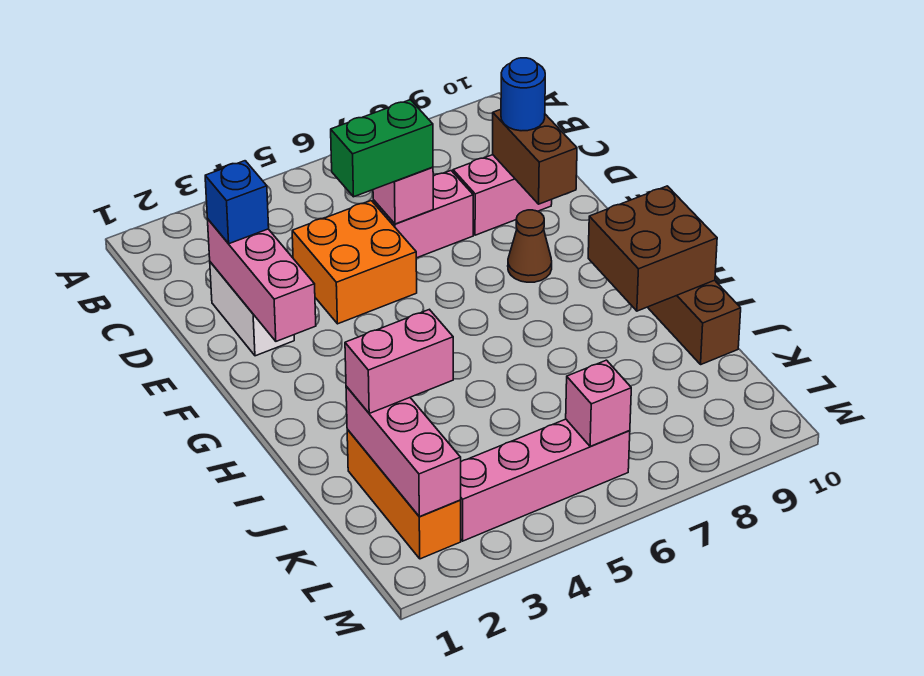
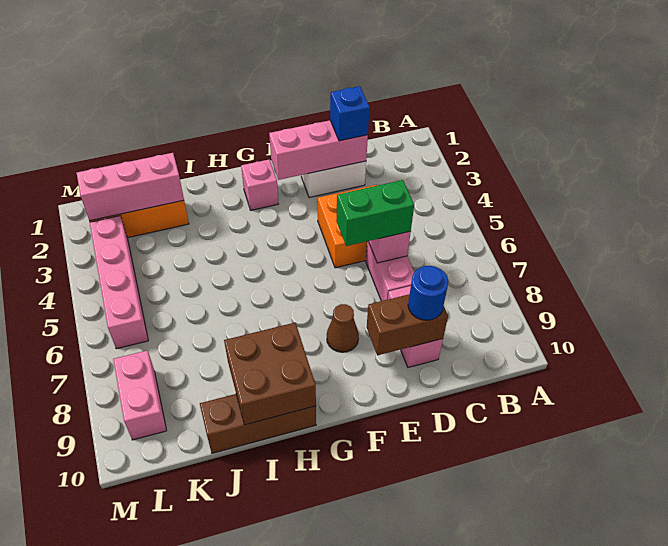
green 1x2 brick [331,100,433,197] -> green 1x2 brick turned to [336,180,414,246]
pink 1x2 brick [345,309,453,413] -> pink 1x2 brick moved to [113,350,167,440]
pink 1x1 brick [566,360,631,446] -> pink 1x1 brick moved to [241,159,278,210]

